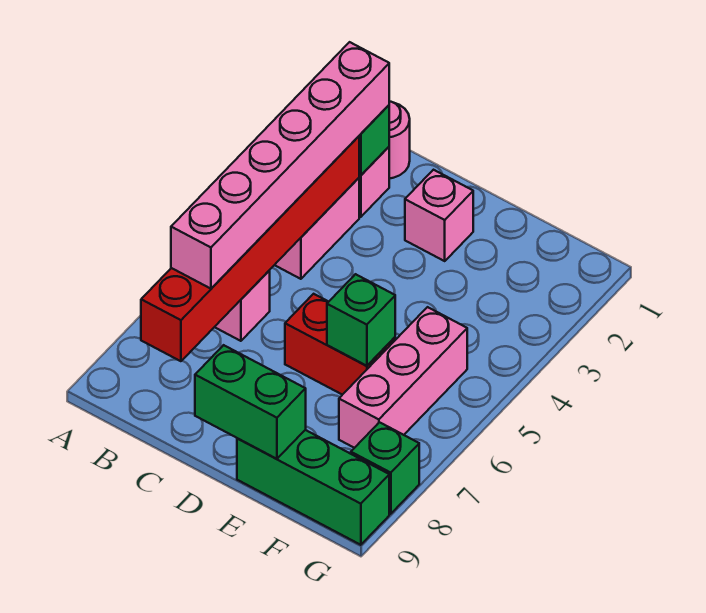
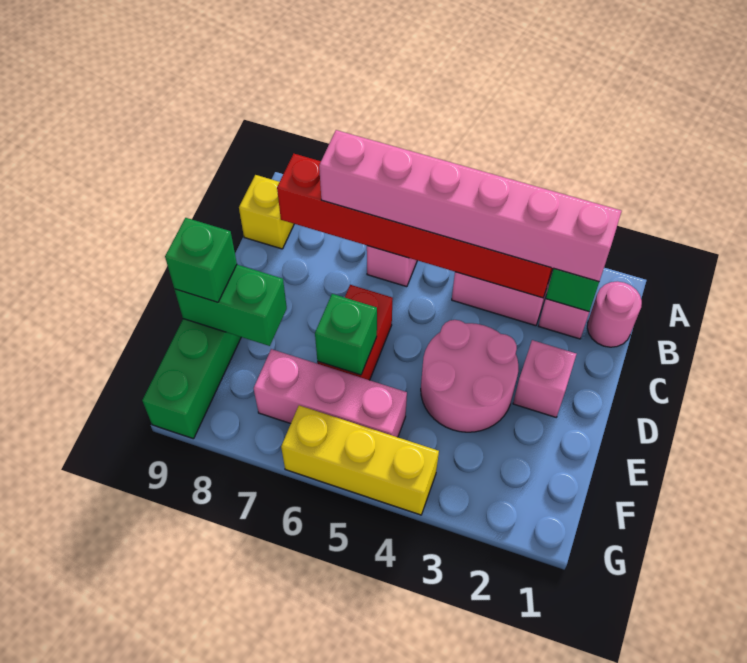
none -> yellow 1x1 brick [239,175,294,249]
none -> pink 2x2 round brick [421,320,518,432]
green 1x2 brick [195,345,306,459] -> green 1x2 brick turned to [175,265,287,346]
none -> yellow 1x3 brick [281,405,439,515]
green 1x1 brick [351,422,419,514] -> green 1x1 brick moved to [165,218,237,302]

